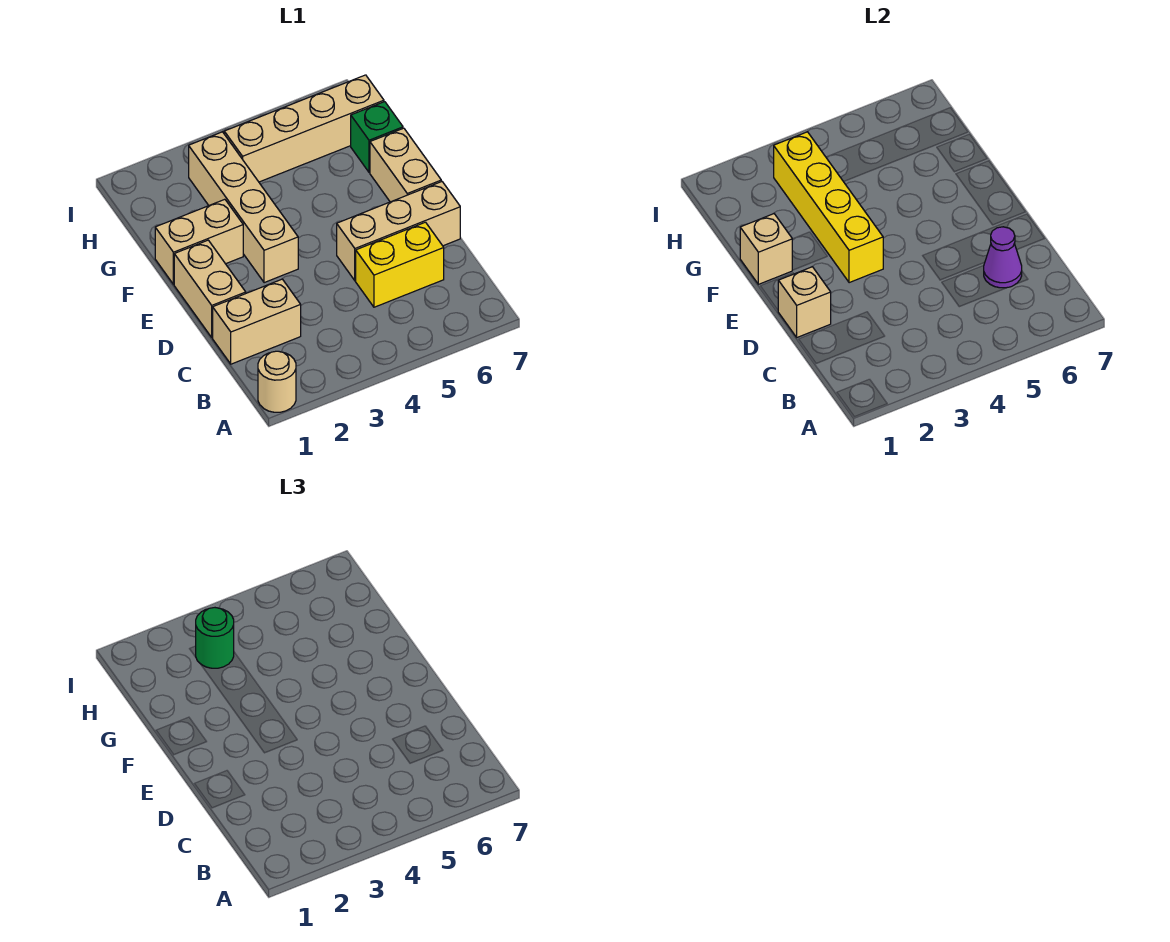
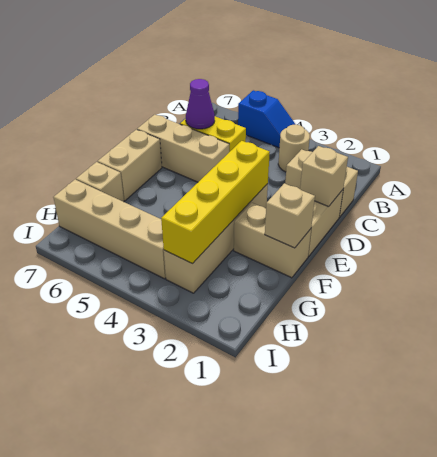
tan 1x1 round brick [258,351,296,412] -> tan 1x1 round brick moved to [278,124,310,172]
none -> blue 1x2 slope [238,90,295,148]
green 1x1 brick [351,102,403,172] -> tan 1x1 brick [76,162,124,202]
green 1x1 round brick [196,608,234,668] -> none

